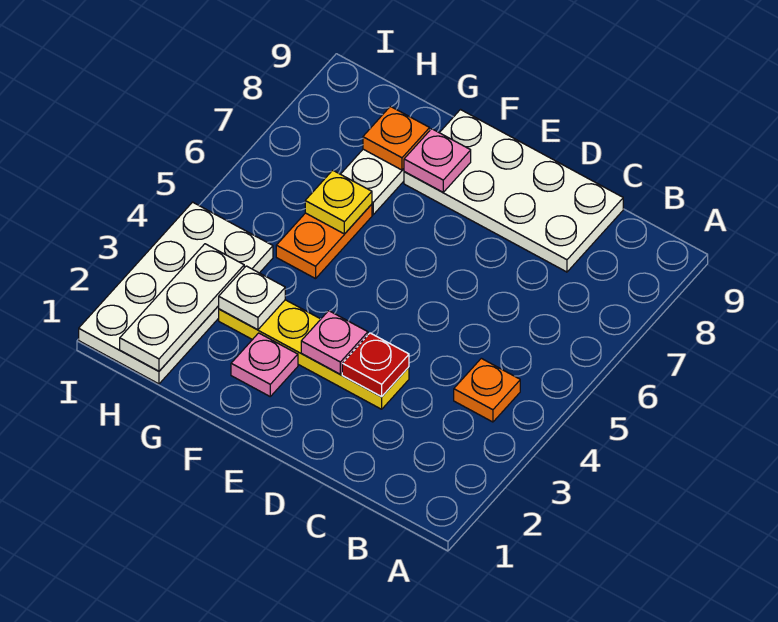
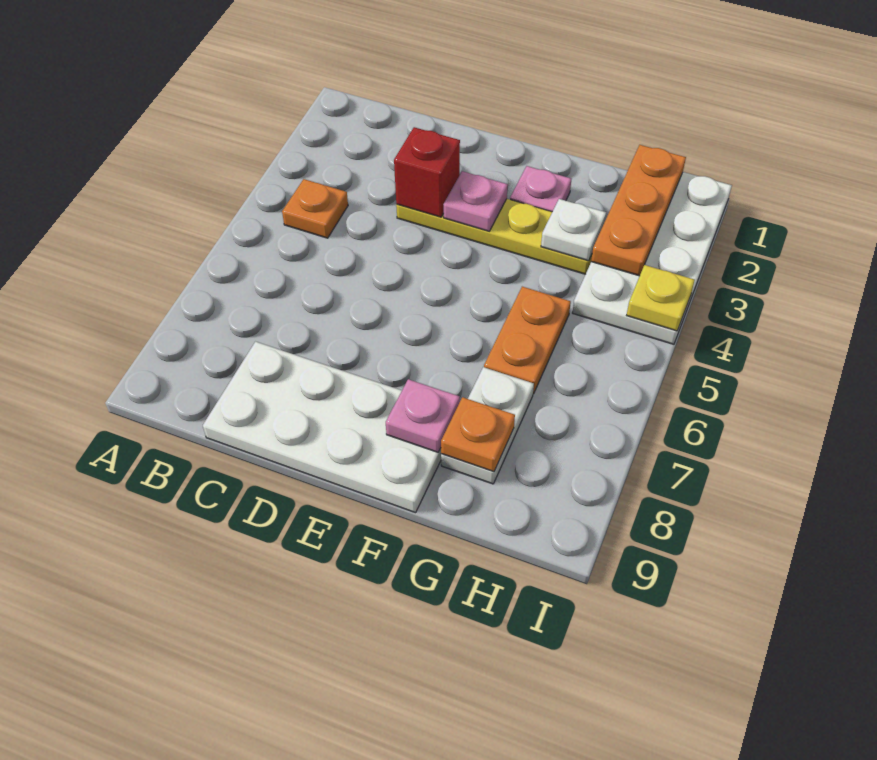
red 1x1 plate [342,333,409,397] -> red 1x1 brick [394,127,460,217]
yellow 1x1 plate [305,170,372,234] -> yellow 1x1 plate moved to [627,265,695,331]
white 1x3 plate [120,244,244,371] -> orange 1x3 plate [591,145,686,276]

